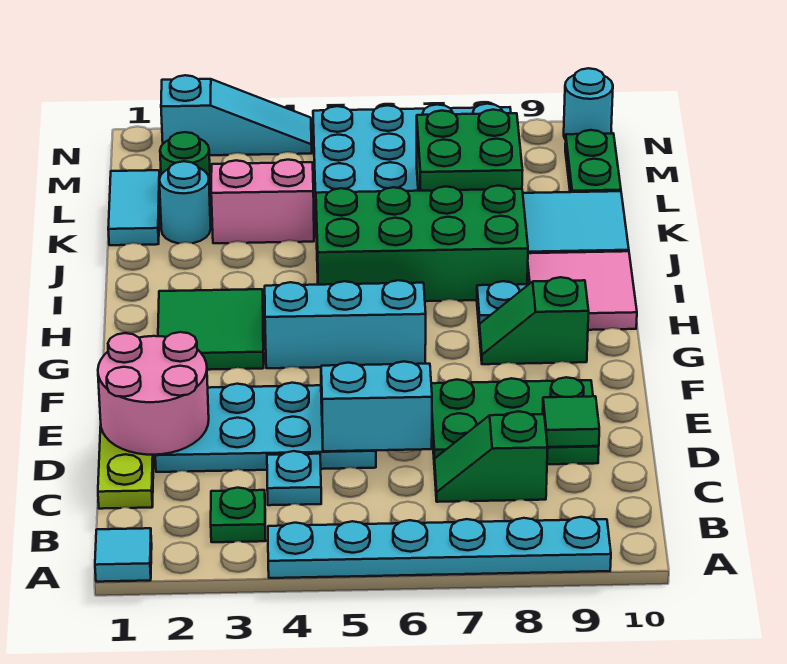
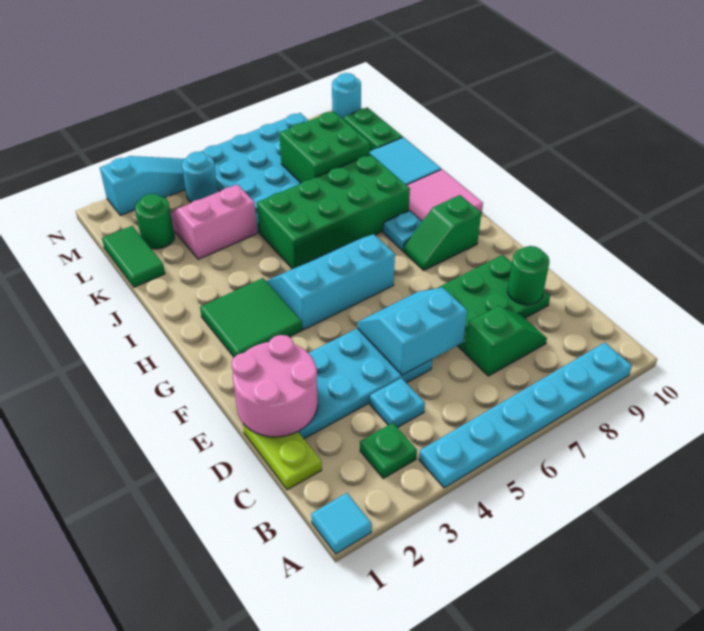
green 1x2 slope [434,411,548,502] -> green 1x2 slope turned to [465,306,547,376]
green 1x1 tile [543,396,599,447] -> green 1x1 round brick [507,246,549,305]
cyan 1x2 tile [108,170,160,245] -> green 1x2 tile [102,226,165,287]
cyan 1x1 round brick [159,161,211,243] -> cyan 1x1 round brick moved to [182,152,218,203]

